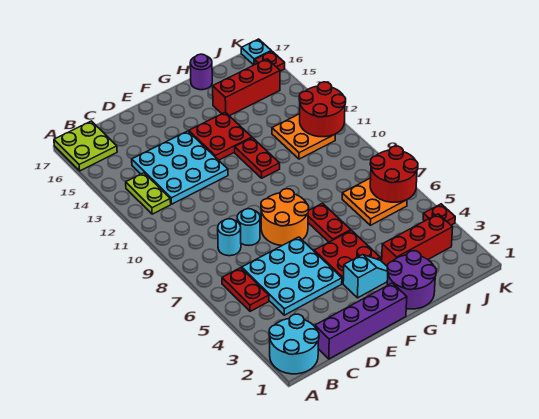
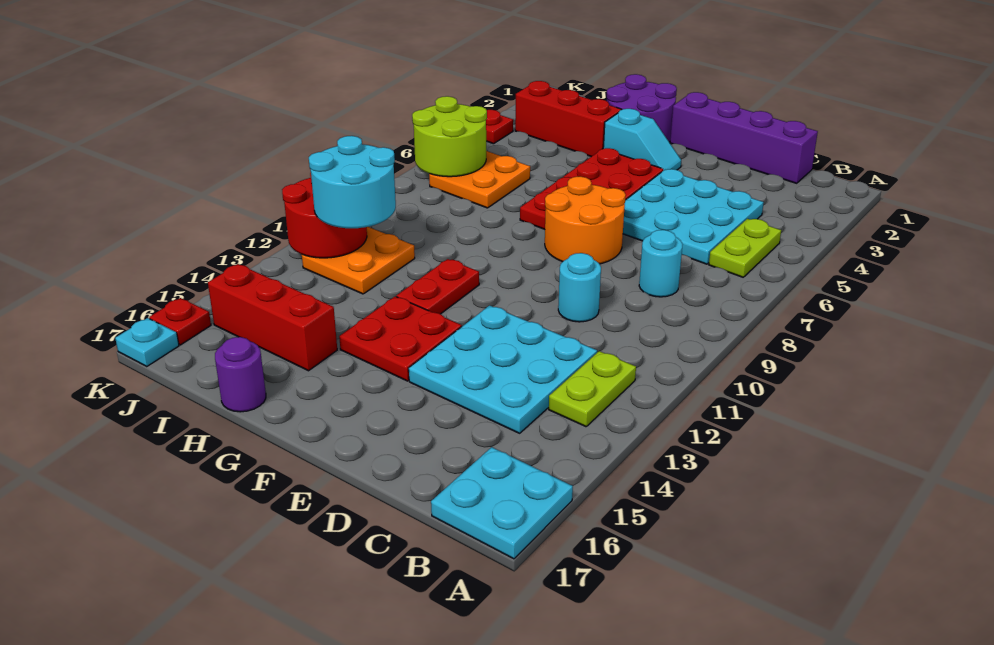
cyan 2x2 round brick [269,314,319,374] -> cyan 2x2 round brick moved to [309,136,396,228]
lime 2x2 plate [54,121,117,171] -> cyan 2x2 plate [431,447,573,559]
red 1x2 plate [222,268,269,311] -> lime 1x2 plate [709,219,781,277]
cyan 1x1 round brick [237,209,260,245] -> cyan 1x1 round brick moved to [558,253,601,322]
cyan 1x2 slope [343,255,388,298] -> cyan 1x2 slope turned to [603,109,681,171]
red 2x2 round brick [370,146,418,202] -> lime 2x2 round brick [412,96,487,177]

